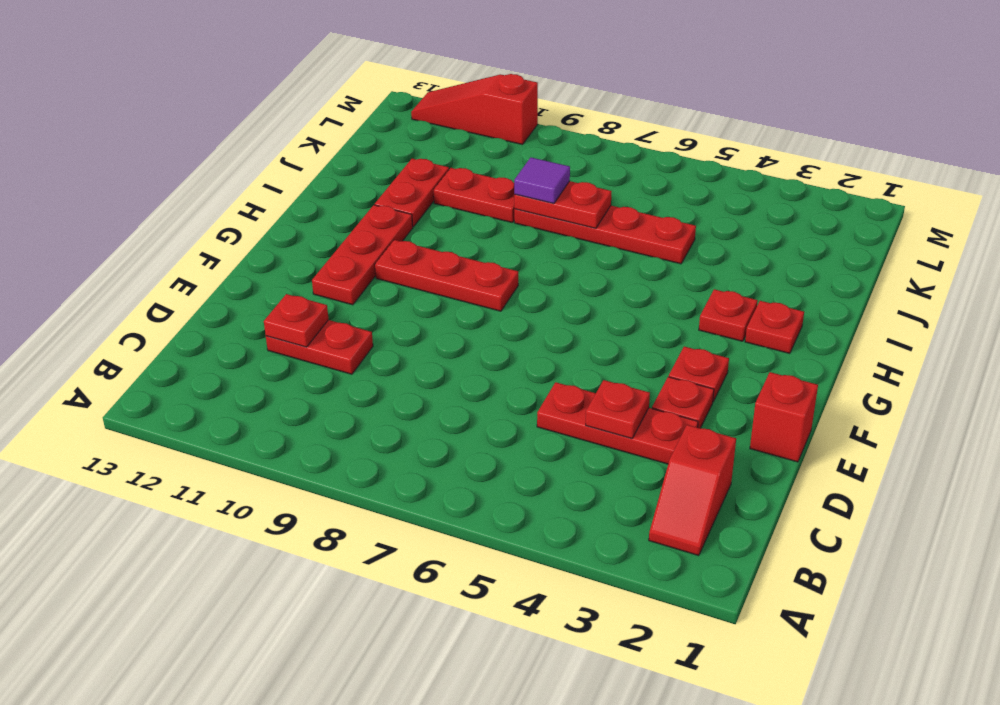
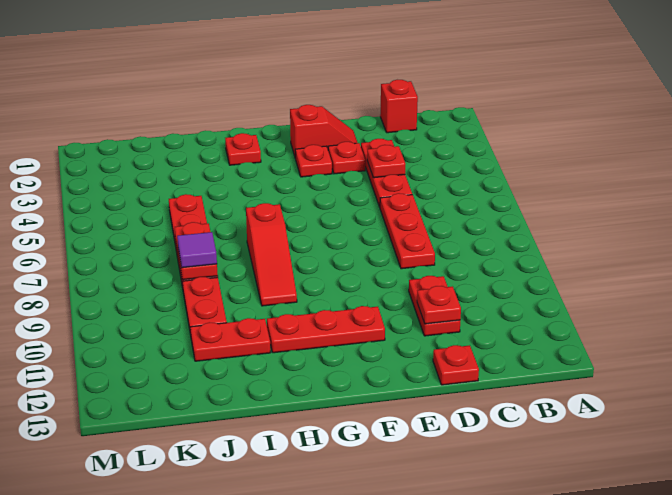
red 1x2 slope [649,425,736,556] -> red 1x2 slope moved to [290,105,358,159]
red 1x1 brick [750,372,818,462] -> red 1x1 brick moved to [380,80,418,133]
red 1x3 plate [375,240,518,311] -> red 1x3 plate moved to [380,193,435,269]
red 1x1 plate [699,289,758,341] -> red 1x1 plate moved to [433,345,479,385]
red 1x3 slope [411,74,538,145] -> red 1x3 slope moved to [246,203,297,306]

